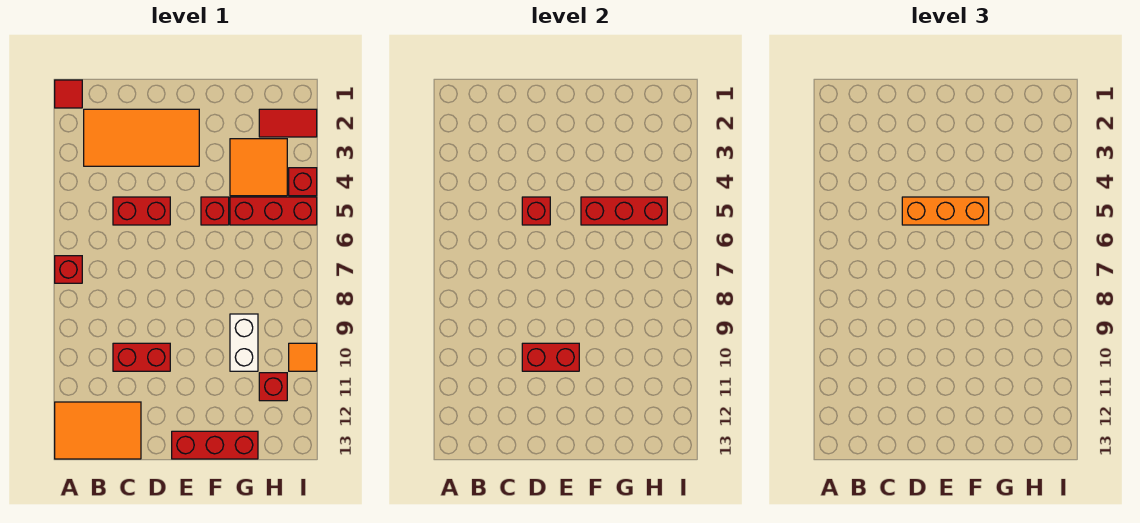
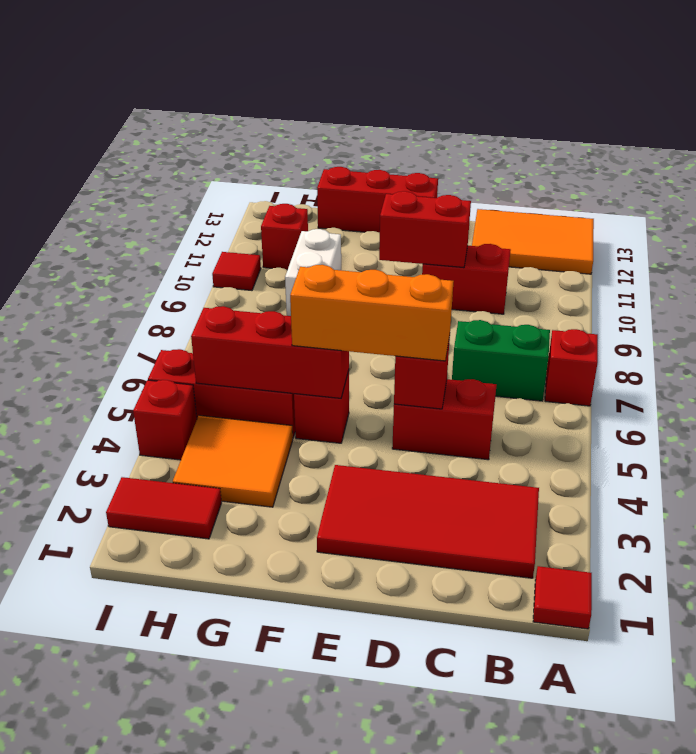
orange 2x4 tile [84,109,199,166] -> red 2x4 tile [317,465,539,578]
none -> green 1x2 brick [452,320,550,401]
orange 1x1 tile [289,343,317,371] -> red 1x1 tile [212,252,261,290]

